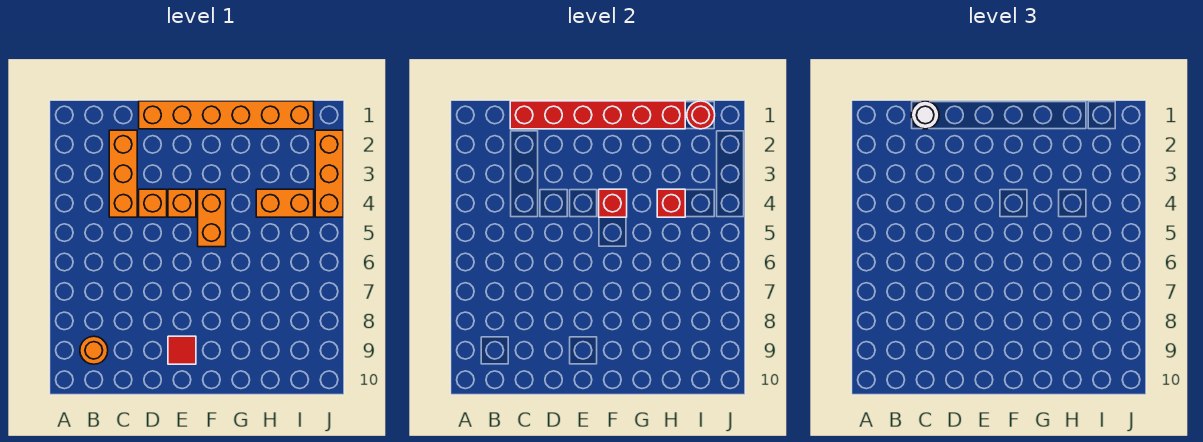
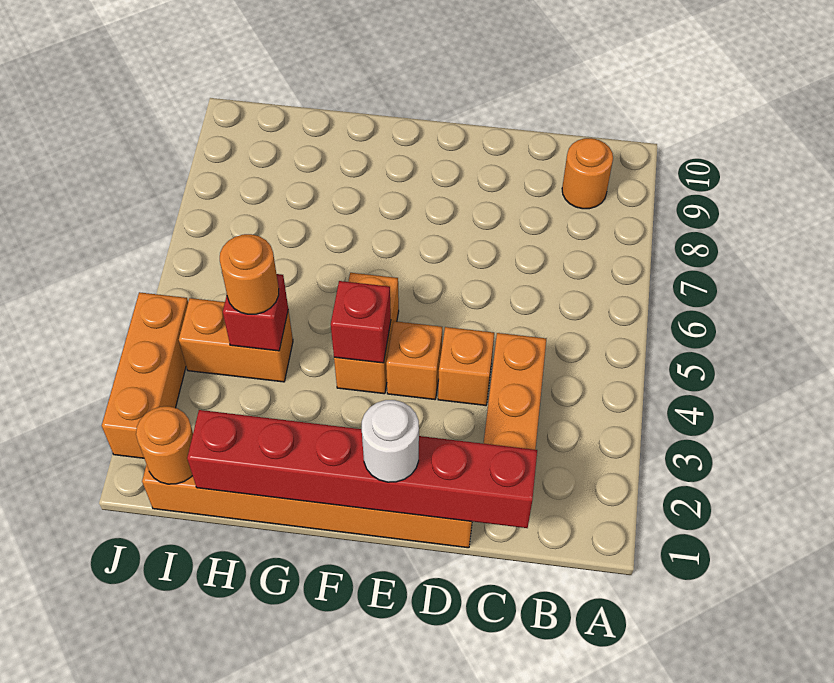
white 1x1 round brick [911,101,939,129] -> white 1x1 round brick moved to [362,400,419,482]
red 1x1 tile [168,336,196,364] -> none
none -> orange 1x1 round brick [220,234,279,314]
red 1x1 round brick [687,101,715,129] -> orange 1x1 round brick [136,406,193,484]

